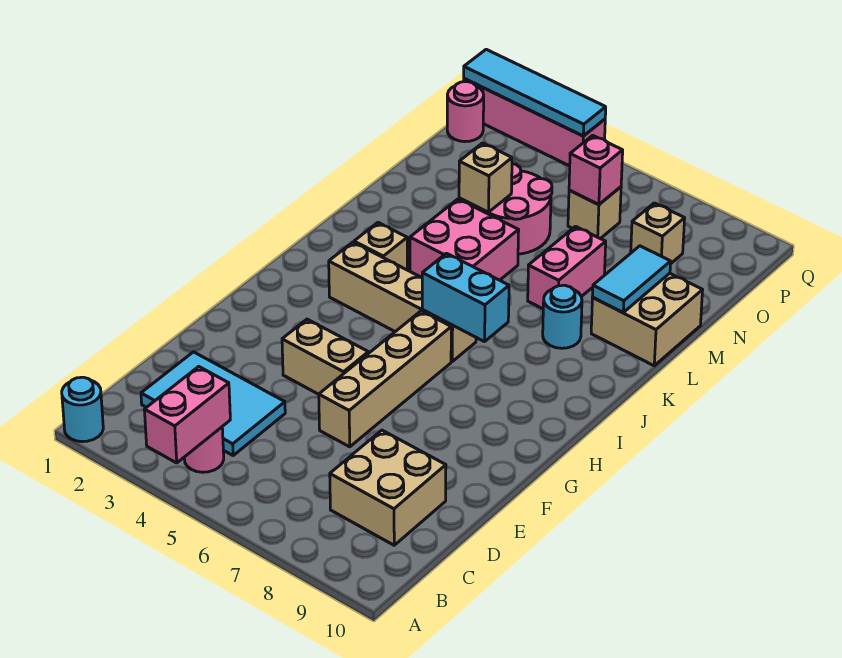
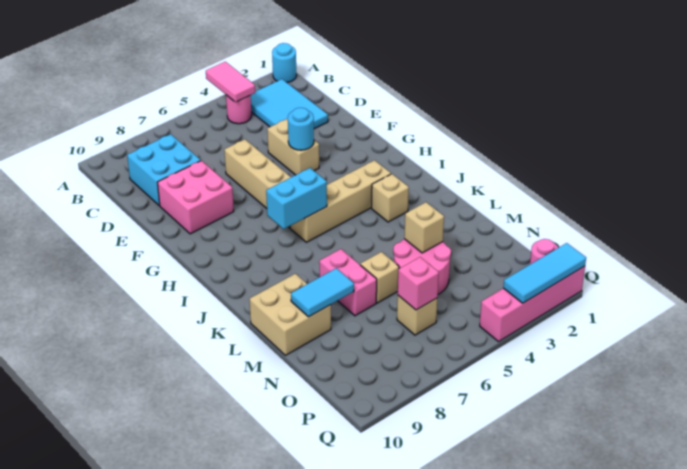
pink 1x2 brick [144,367,230,463] -> pink 1x2 tile [206,62,255,102]
cyan 2x3 tile [141,352,285,455] -> cyan 2x3 tile turned to [251,79,328,129]
tan 2x2 brick [330,430,446,545] -> cyan 2x2 brick [127,134,201,206]
tan 1x2 brick [282,319,368,394] -> tan 1x2 brick turned to [267,119,319,175]
pink 2x2 brick [410,199,519,280] -> pink 2x2 brick moved to [158,161,234,234]
cyan 1x1 round brick [543,285,582,348] -> cyan 1x1 round brick moved to [288,108,314,150]
cyan 1x2 tile [593,246,671,312] -> cyan 1x2 tile turned to [291,268,354,317]
tan 1x1 brick [631,203,685,263] -> tan 1x1 brick moved to [360,252,399,303]
cyan 1x4 tile [464,49,606,136] -> cyan 1x3 tile [503,243,586,303]

